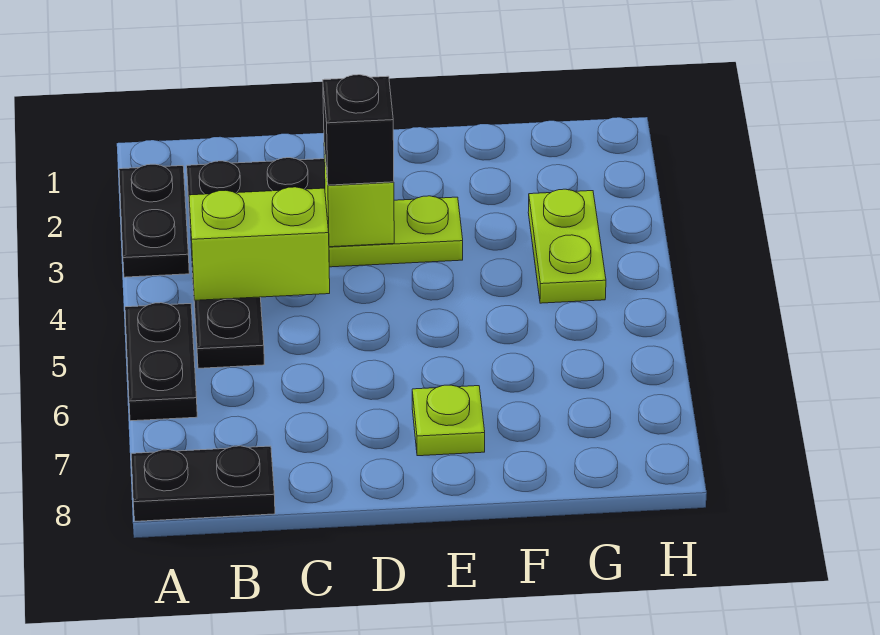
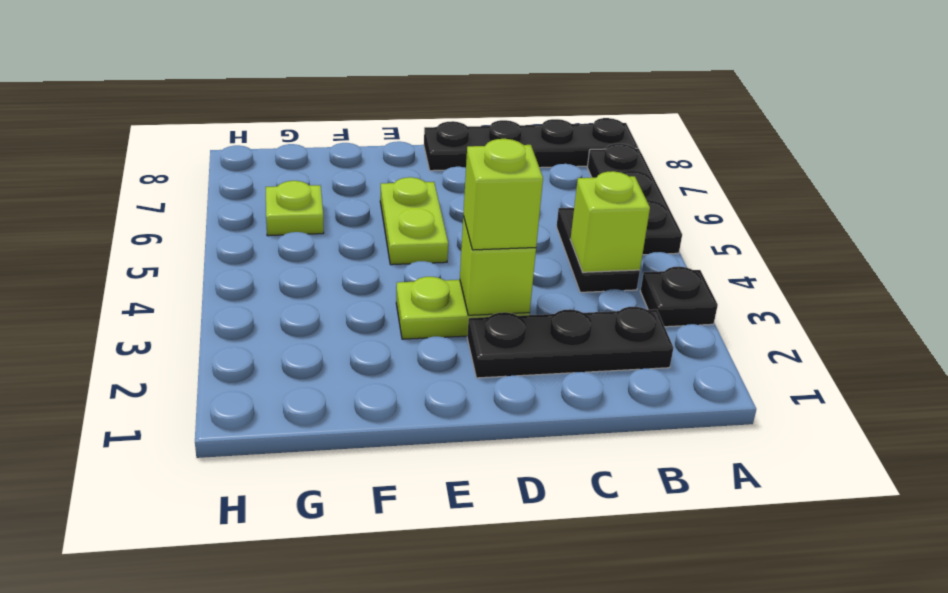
black 1x2 plate [119,164,189,277] -> black 1x1 plate [640,267,718,327]
black 1x2 plate [125,303,197,421] -> black 1x3 plate [587,144,682,255]
black 1x2 plate [131,446,275,521] -> black 1x4 plate [424,118,638,171]
lime 1x2 brick [189,187,330,300] -> lime 1x1 brick [570,171,650,272]
black 1x1 brick [323,75,394,185] -> lime 1x1 brick [463,139,543,250]
lime 1x1 plate [412,385,485,456] -> lime 1x1 plate moved to [266,181,324,236]
lime 1x2 plate [528,189,606,303] -> lime 1x2 plate moved to [380,177,448,265]

